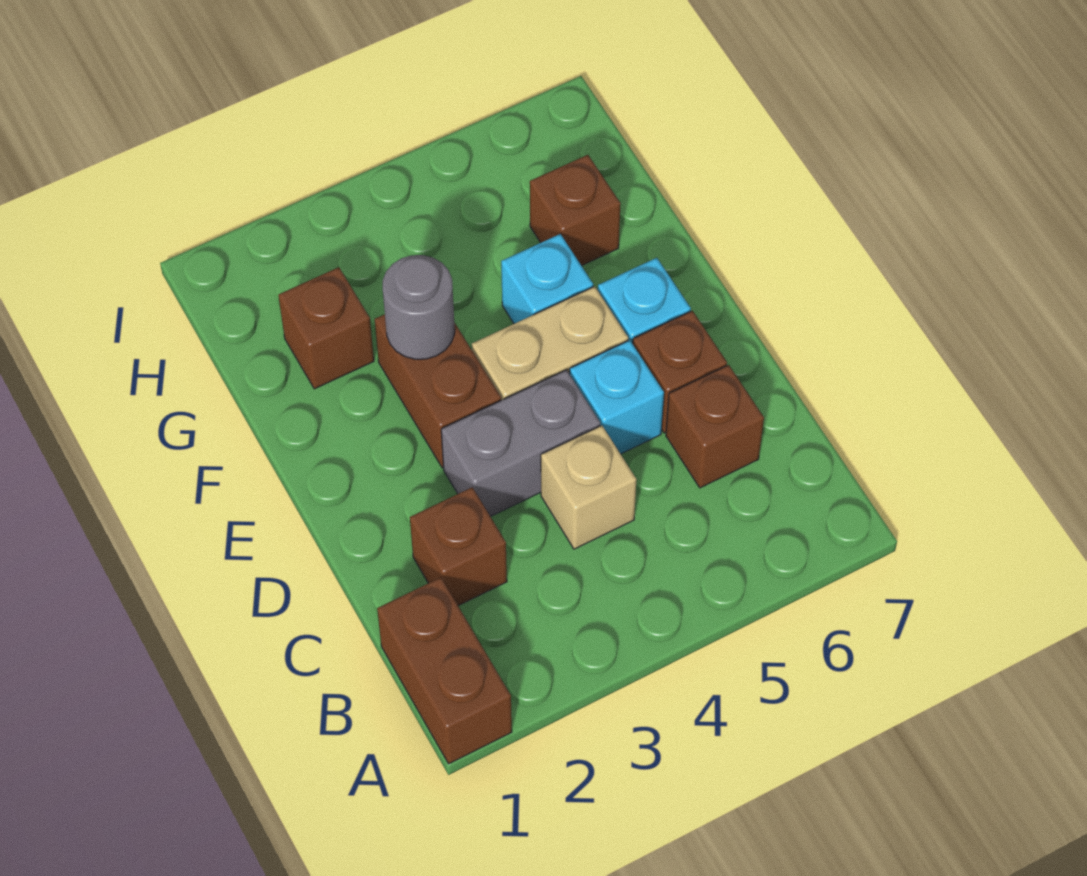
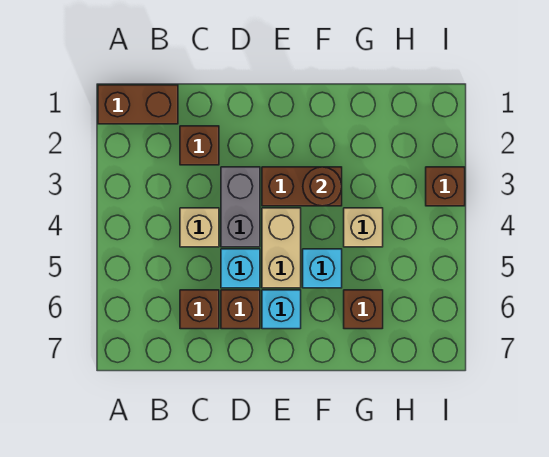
grey 1x1 round brick [383,255,455,359] -> brown 1x1 round brick [303,167,342,206]
brown 1x1 brick [278,267,374,389] -> brown 1x1 brick moved to [426,167,465,206]
none -> tan 1x1 brick [344,208,383,247]

